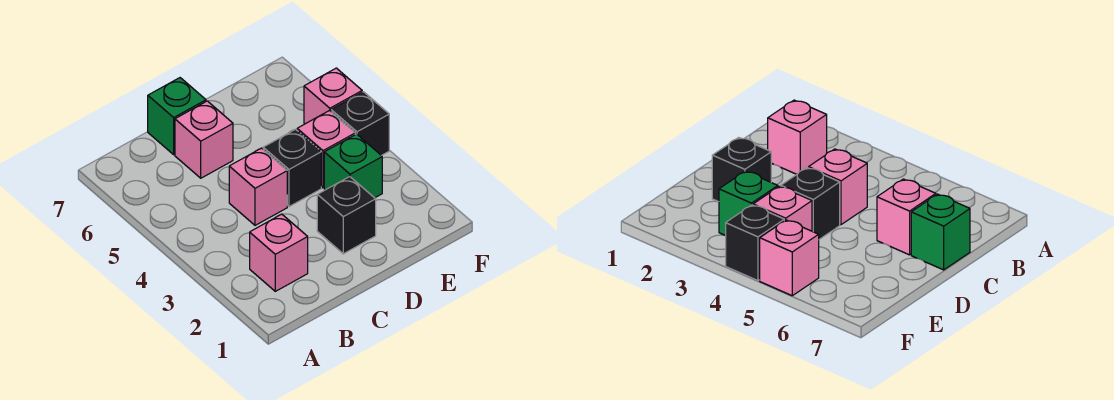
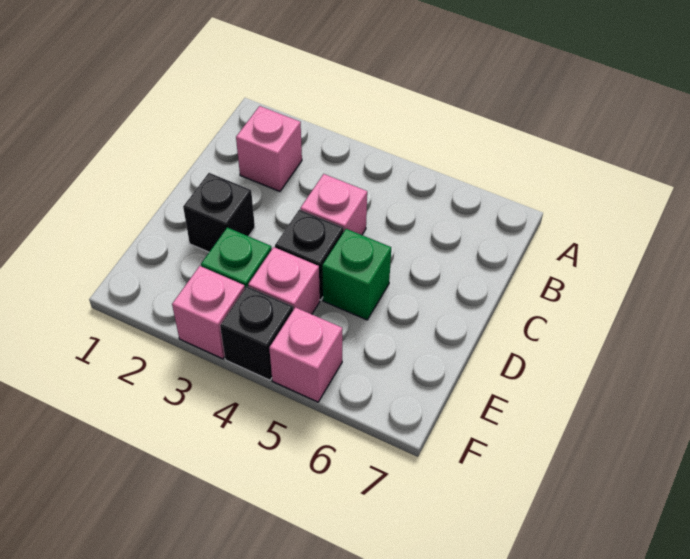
pink 1x1 brick [175,101,233,178] -> pink 1x1 brick moved to [172,266,245,359]
green 1x1 brick [148,78,206,154] -> green 1x1 brick moved to [322,229,391,320]

